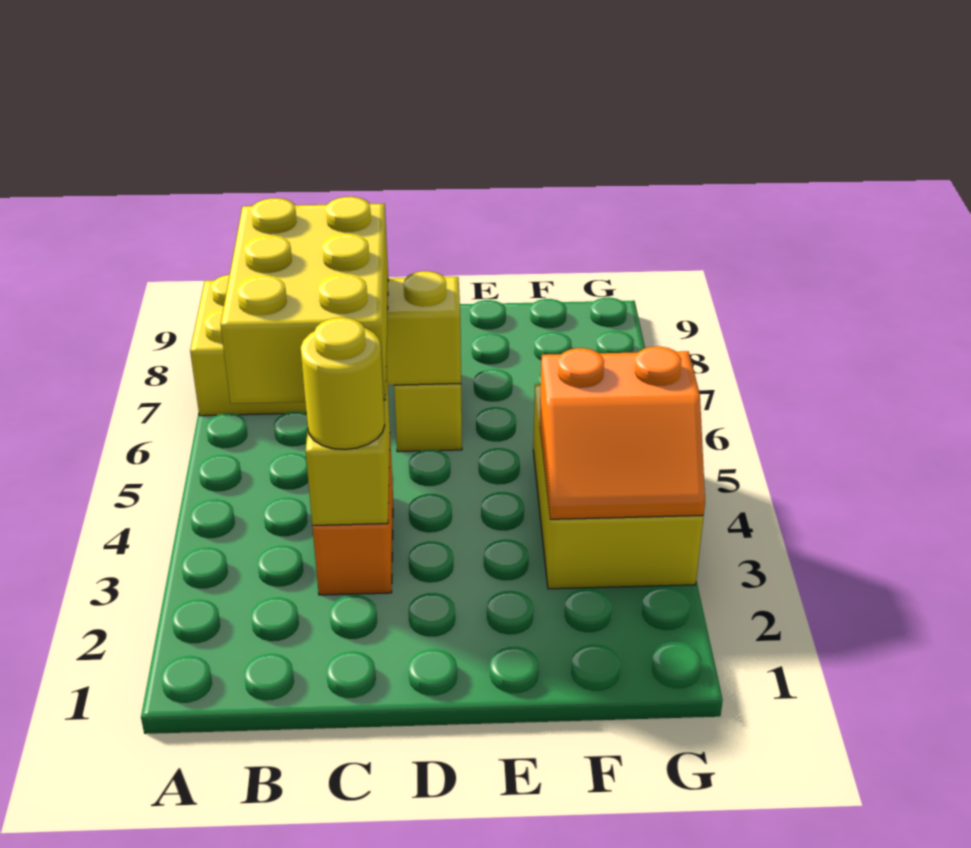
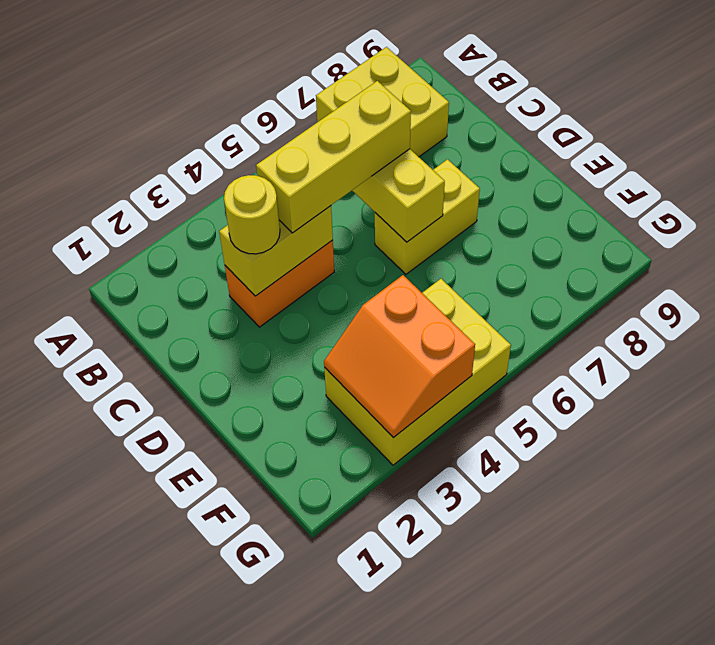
yellow 2x3 brick [221,197,388,404] -> yellow 1x3 brick [256,81,411,233]

